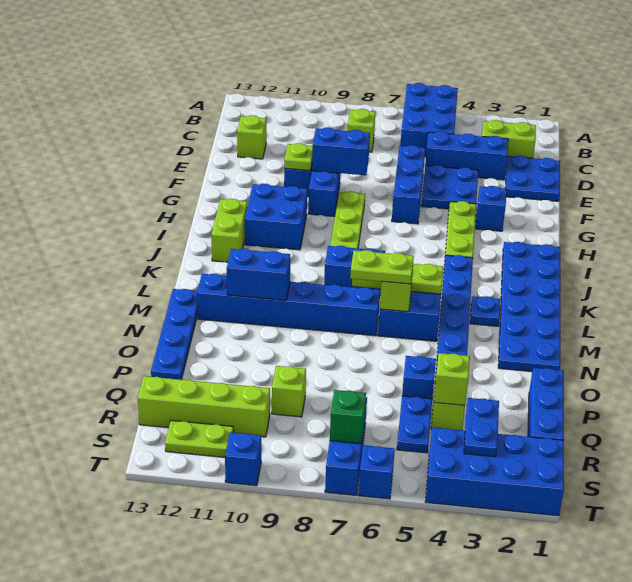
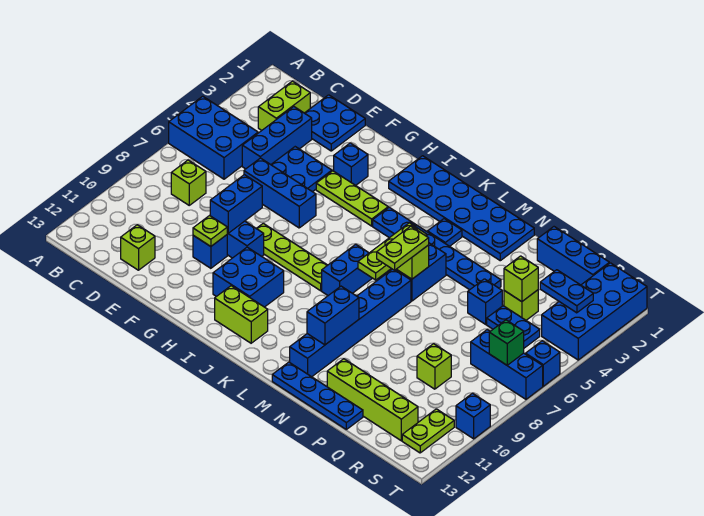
lime 1x4 brick [138,376,270,437] -> lime 1x4 brick turned to [327,359,418,441]

